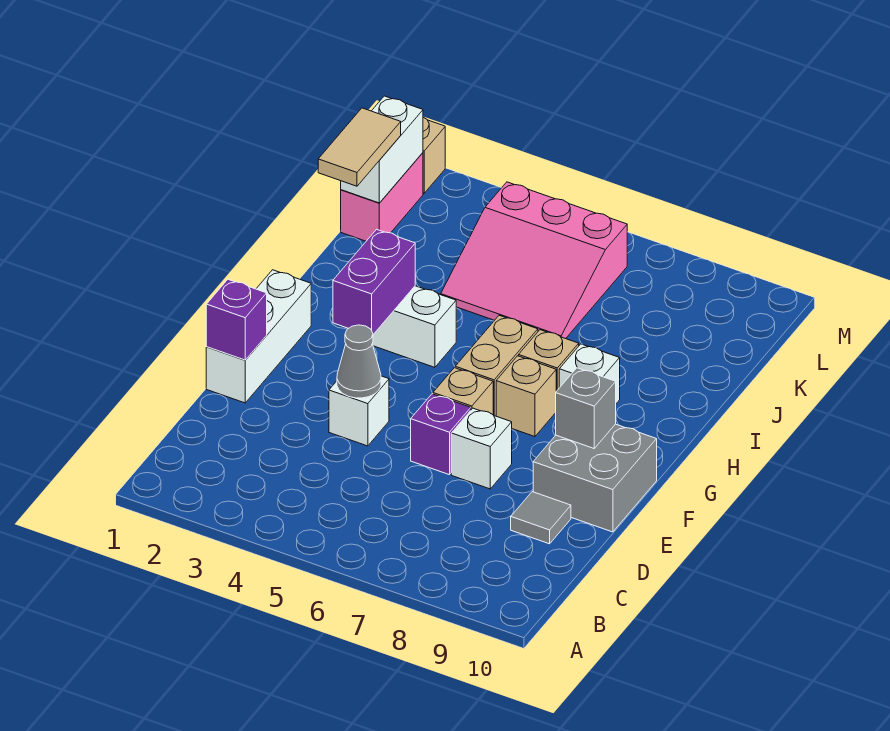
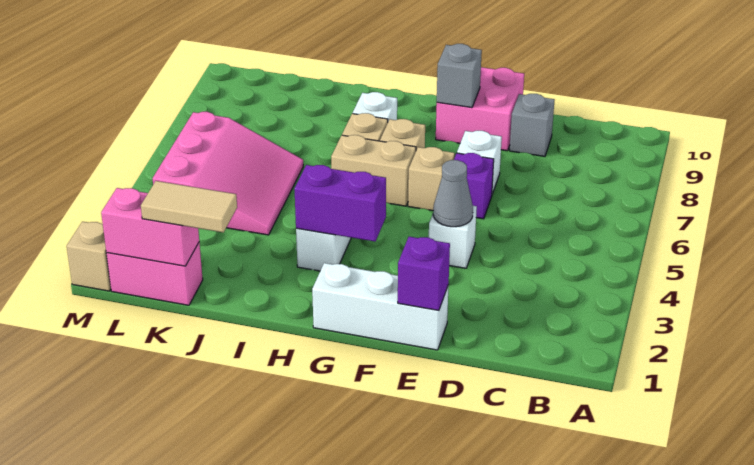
grey 1x1 tile [511,492,571,544] -> grey 1x1 brick [510,94,555,156]
grey 2x2 brick [533,424,657,532] -> pink 2x2 brick [436,67,524,151]
white 1x2 brick [341,96,423,203] -> pink 1x2 brick [101,188,199,266]

